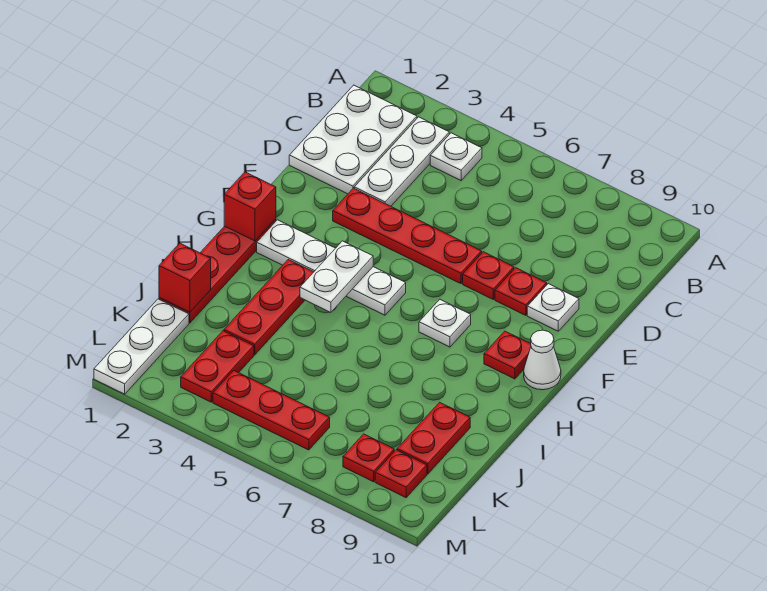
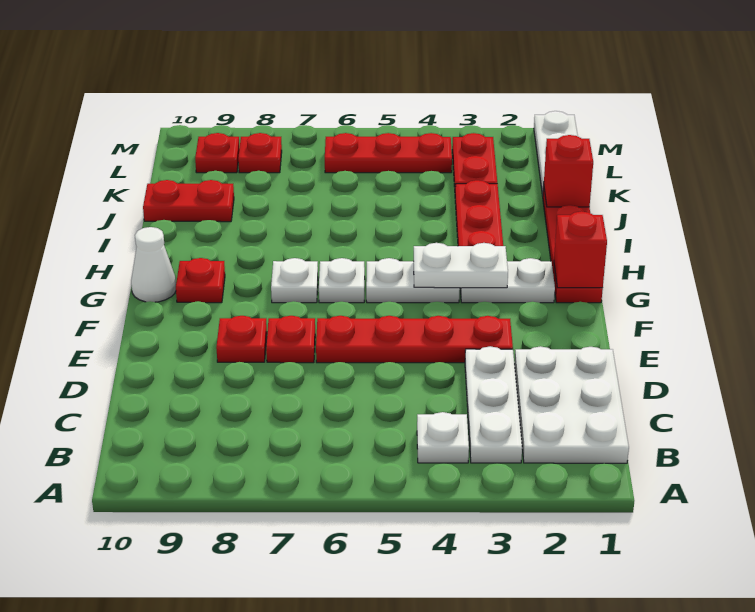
white 1x1 plate [527,284,579,331] -> white 1x1 plate moved to [319,258,365,303]
white 1x2 plate [300,241,373,313] -> white 1x2 plate turned to [413,243,508,288]
red 1x2 plate [397,402,470,474] -> red 1x2 plate turned to [143,180,234,222]

